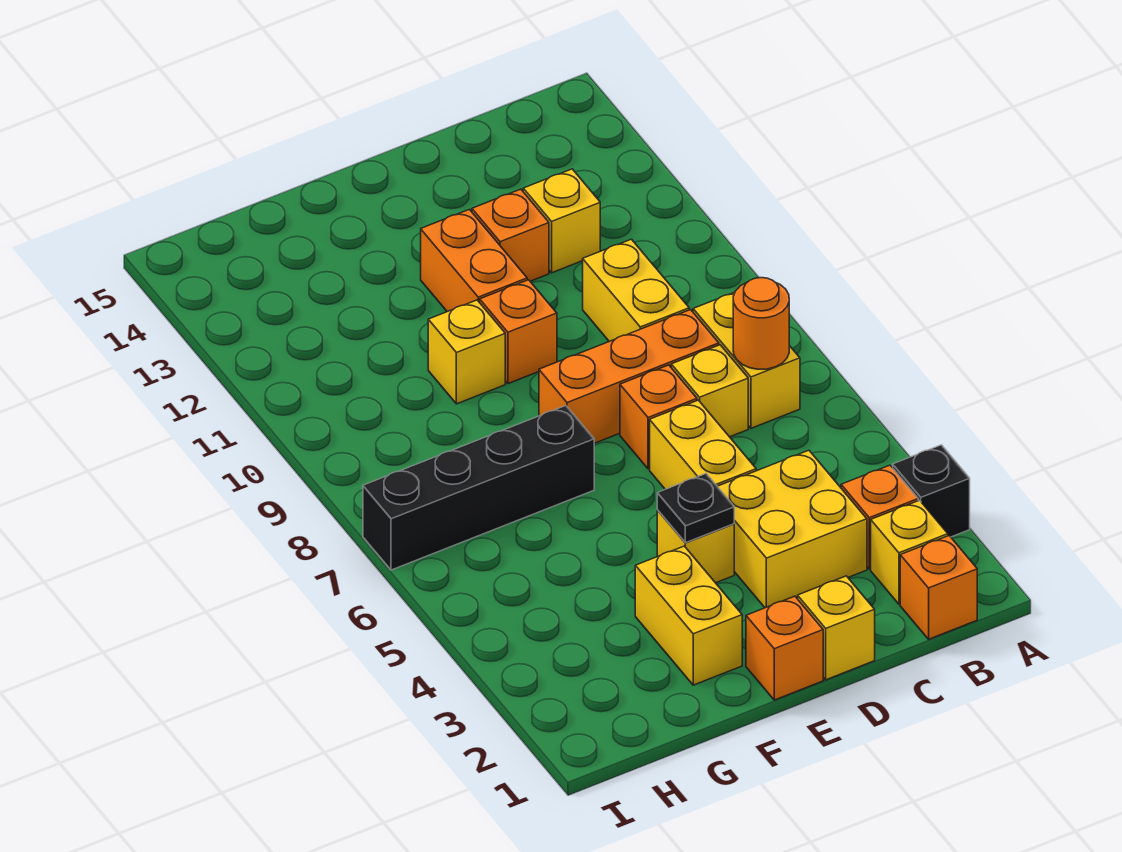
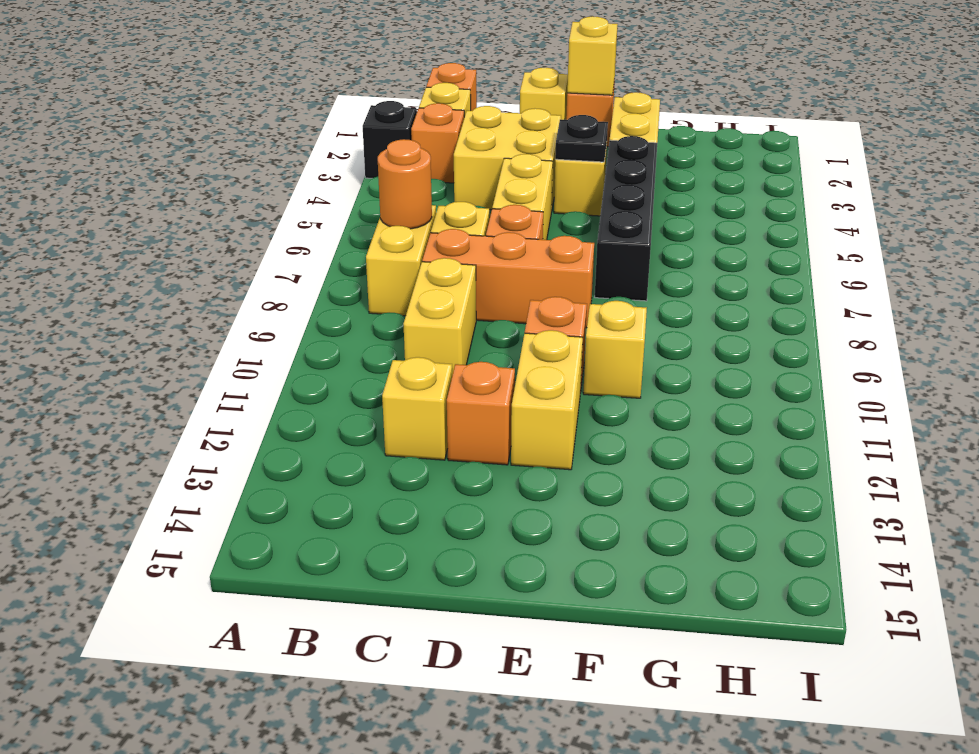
none -> yellow 1x1 brick [567,16,618,95]
orange 1x2 brick [421,209,527,312] -> yellow 1x2 brick [511,330,583,470]
black 1x4 brick [363,406,594,570] -> black 1x4 brick turned to [595,136,657,301]

